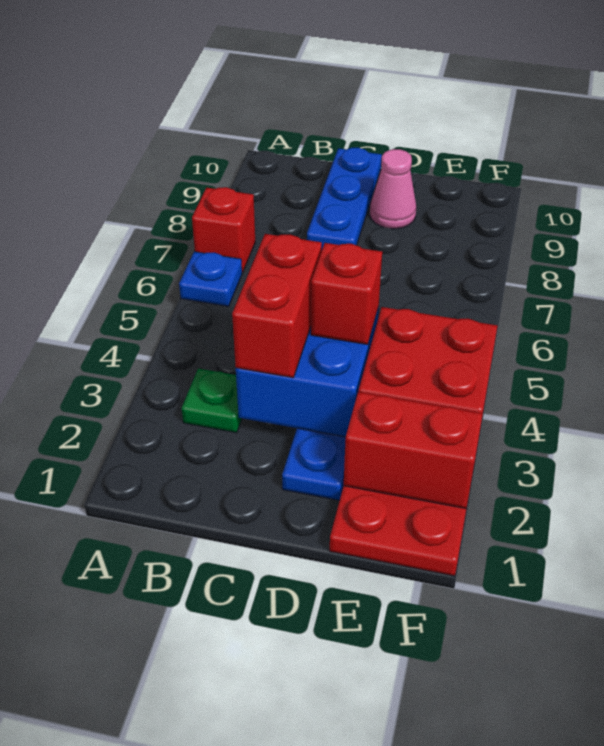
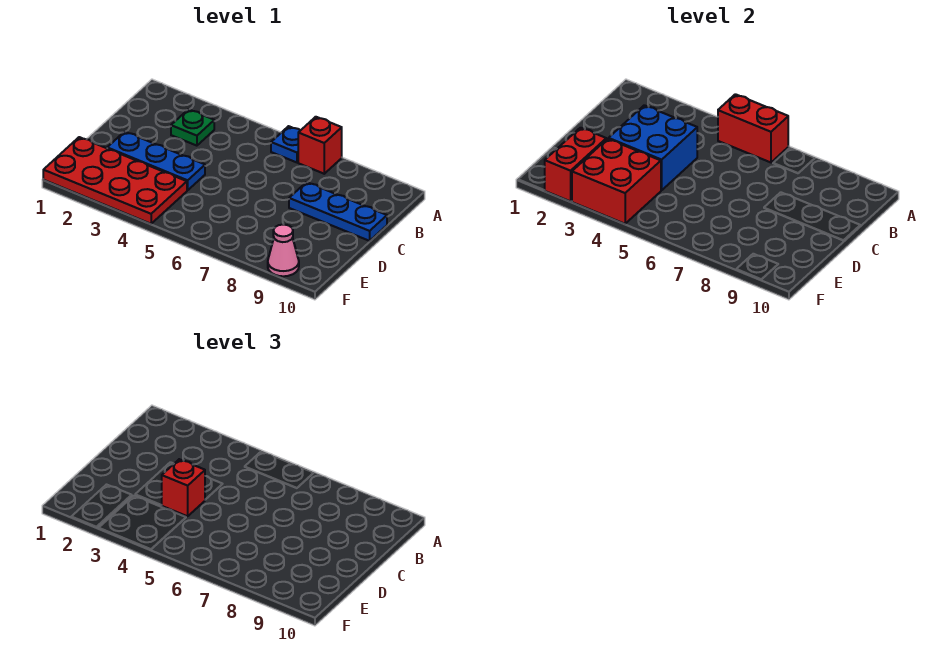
red 1x2 brick [232,234,322,378] -> red 1x2 brick moved to [718,94,788,162]
pink 1x1 cone [370,149,416,229] -> pink 1x1 cone moved to [268,225,299,276]

